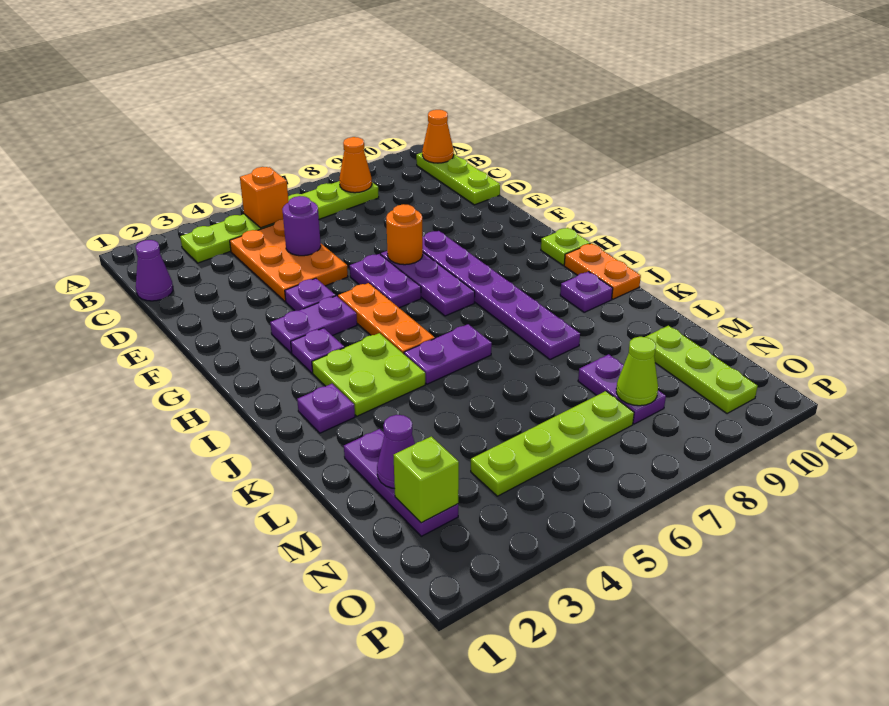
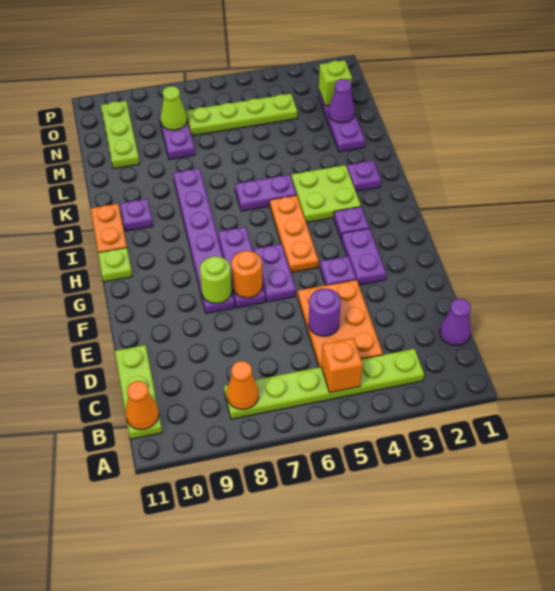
none -> lime 1x1 round brick [200,256,232,303]
purple 1x2 plate [270,296,357,353] -> purple 1x2 plate turned to [341,228,386,285]

